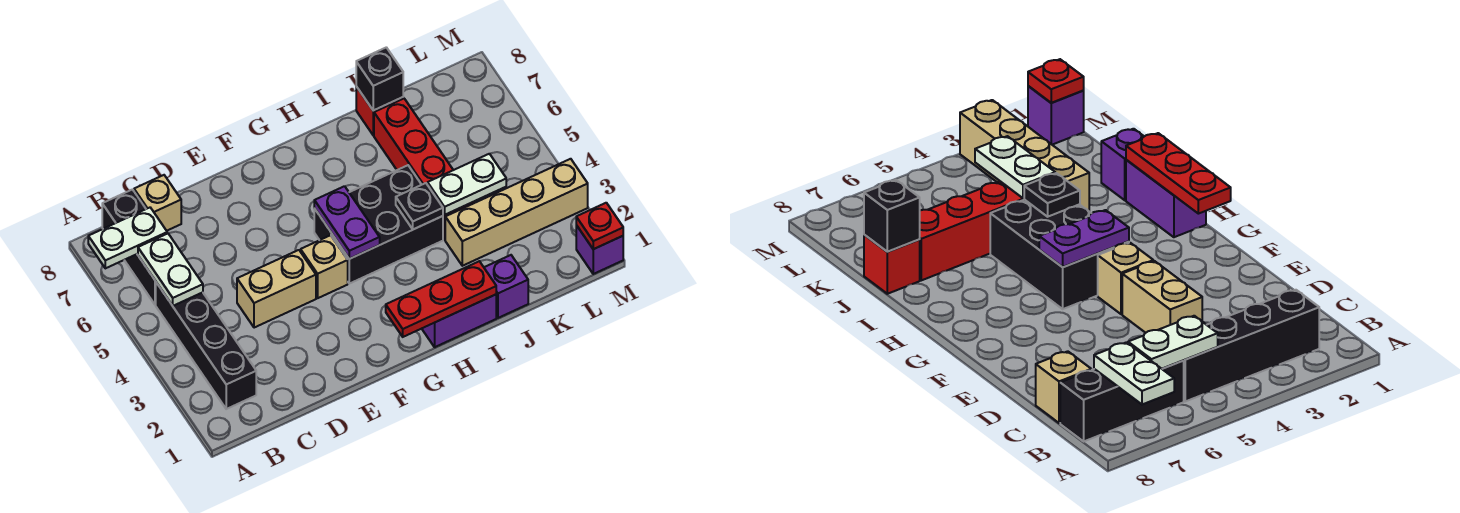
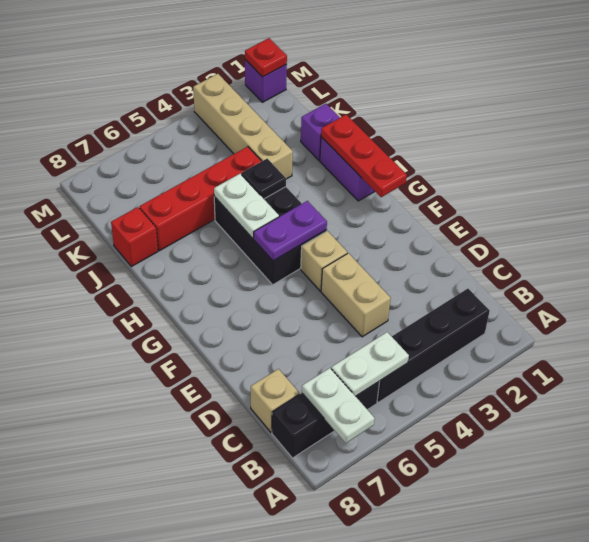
white 1x2 plate [428,154,506,215] -> white 1x2 plate moved to [214,174,279,238]
black 1x1 brick [356,47,403,111] -> none

